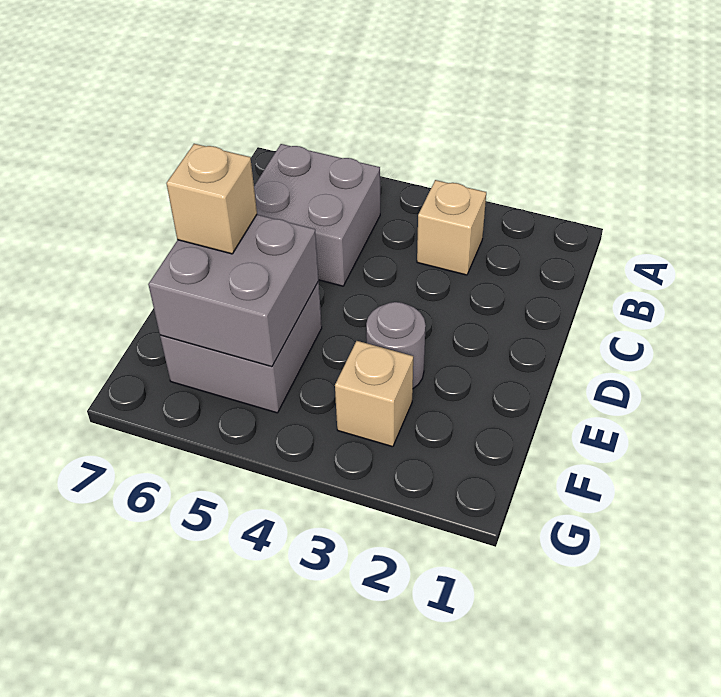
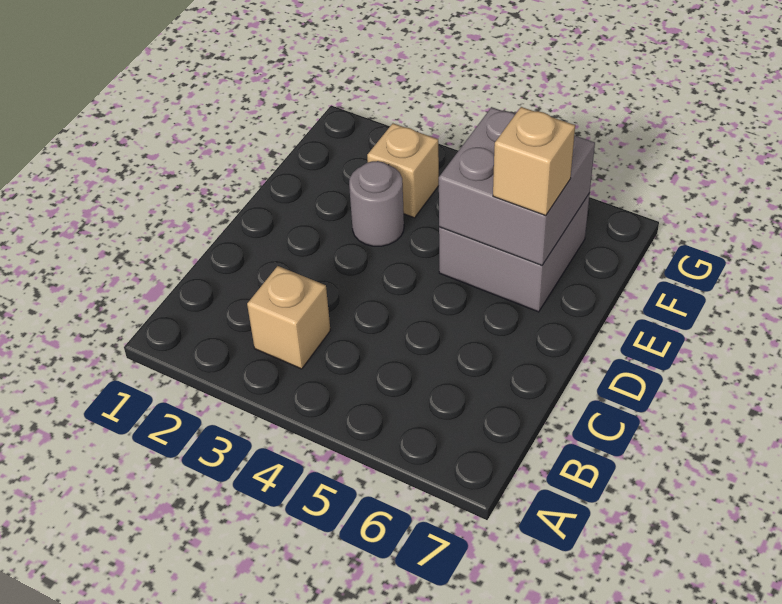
grey 2x2 brick [254,144,380,286] -> none

